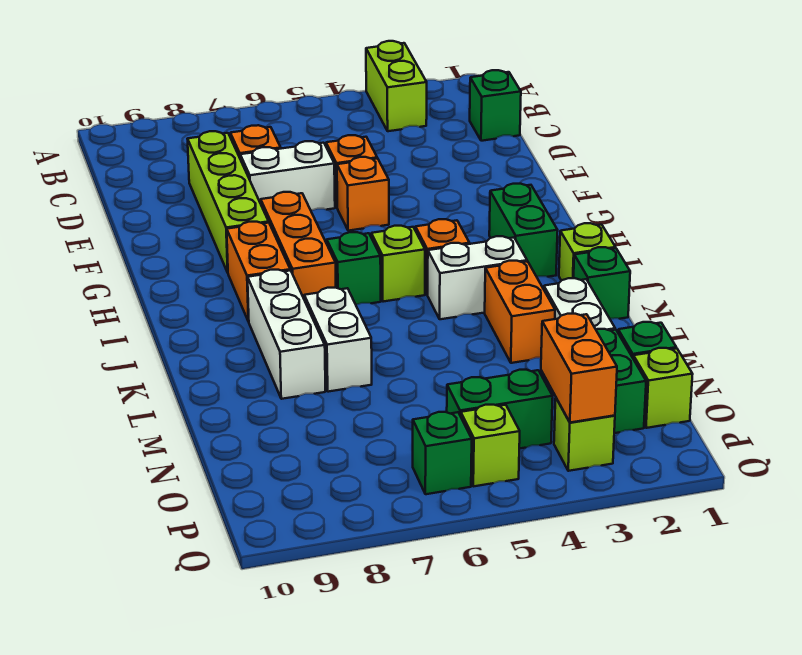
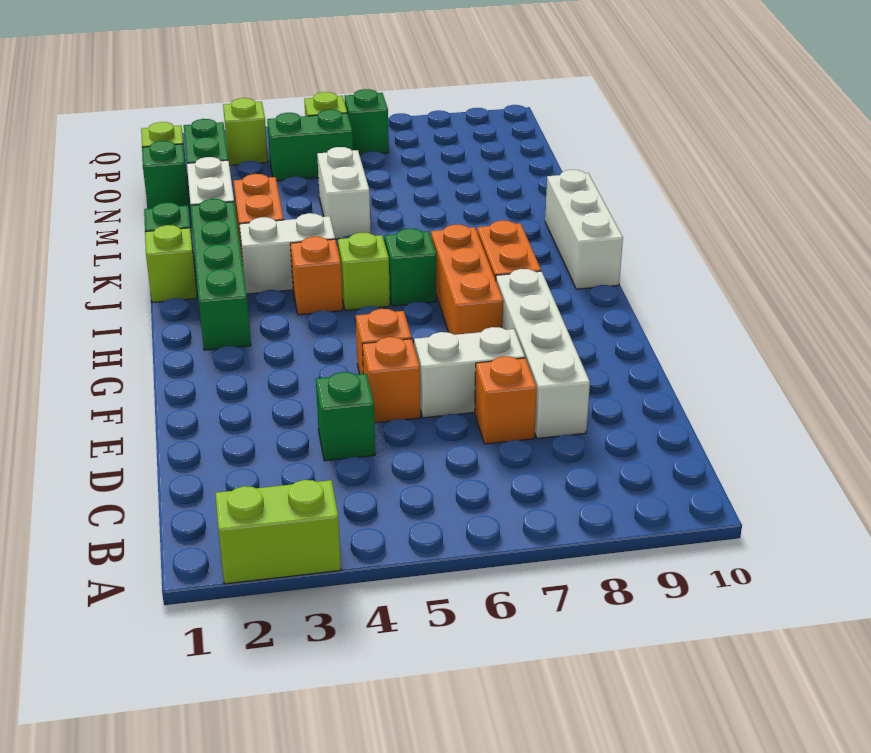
lime 1x2 brick [366,41,427,131] -> lime 1x2 brick turned to [215,480,341,584]
green 1x1 brick [470,70,521,141] -> green 1x1 brick moved to [316,372,375,461]
lime 1x4 brick [188,131,269,272] -> white 1x4 brick [496,269,590,438]
green 1x2 brick [489,184,558,277] -> green 1x4 brick [191,199,251,350]
white 1x3 brick [248,270,325,399] -> white 1x3 brick moved to [545,170,623,289]
white 1x2 brick [304,288,372,392] -> white 1x2 brick moved to [317,147,371,239]
orange 1x2 brick [541,314,617,423] -> none

